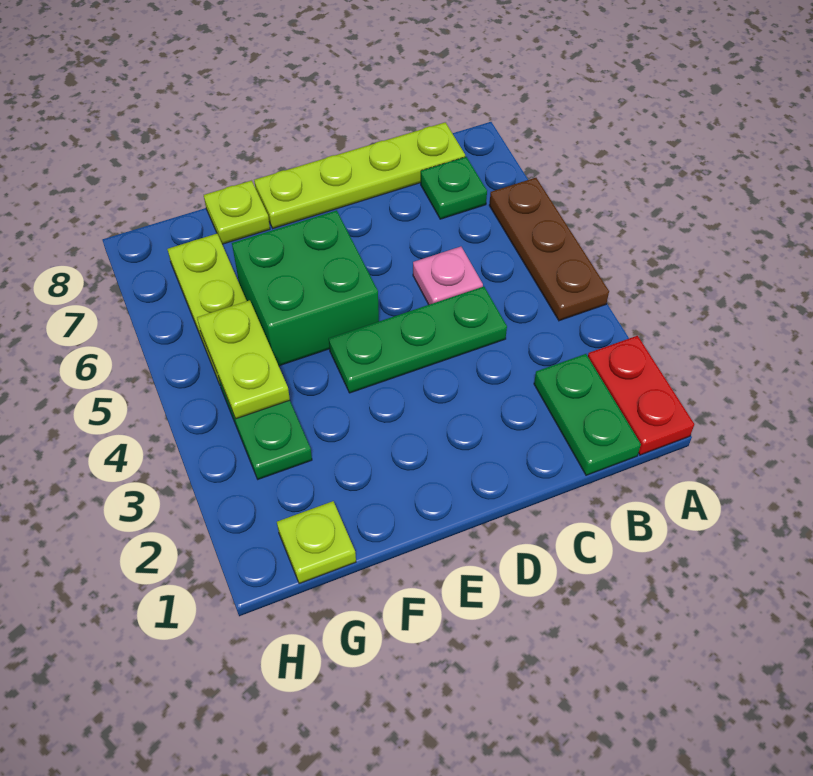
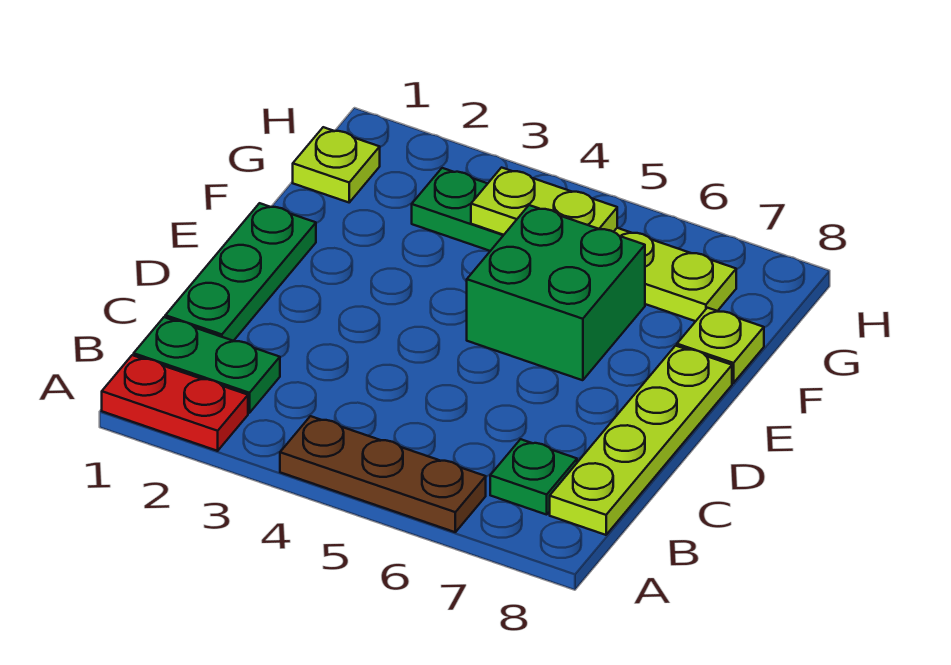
green 1x3 plate [329,287,507,393] -> green 1x3 plate moved to [165,203,316,341]
pink 1x1 plate [413,247,483,305] -> none

